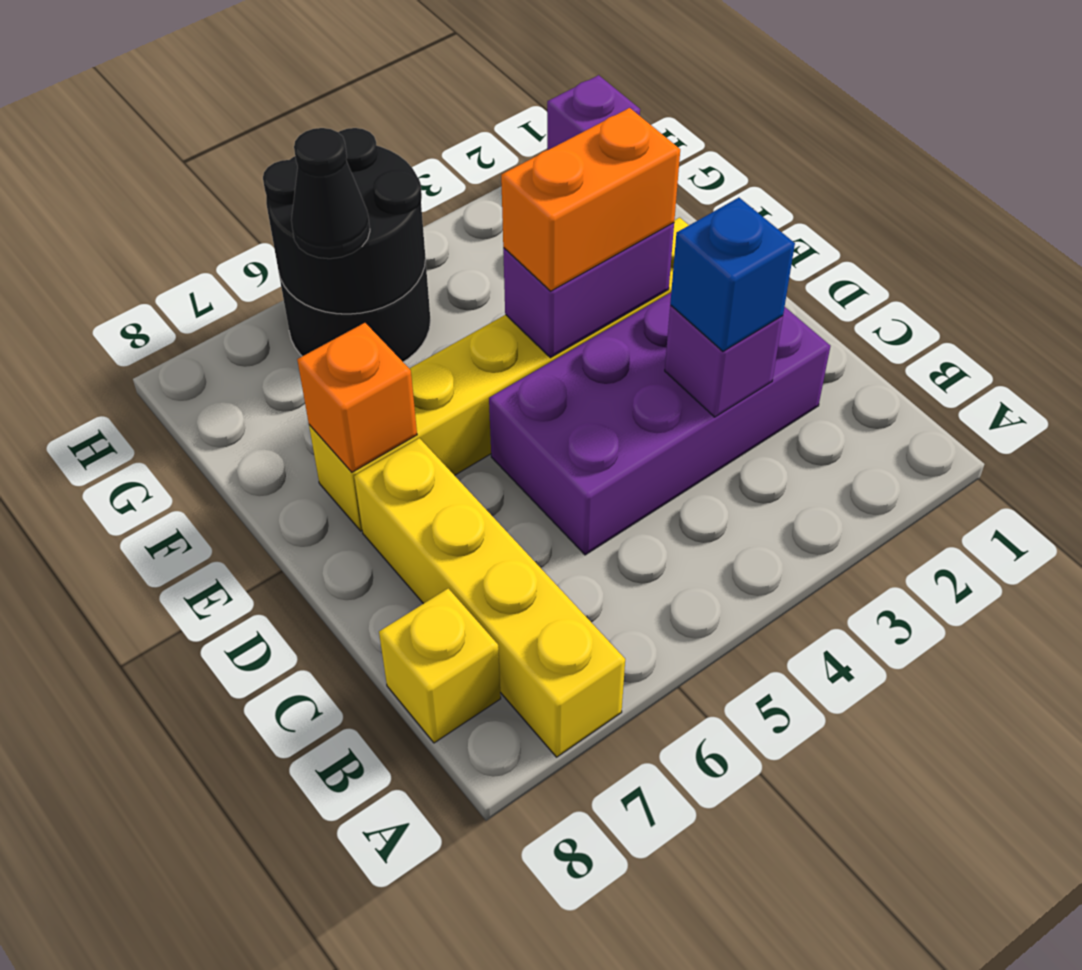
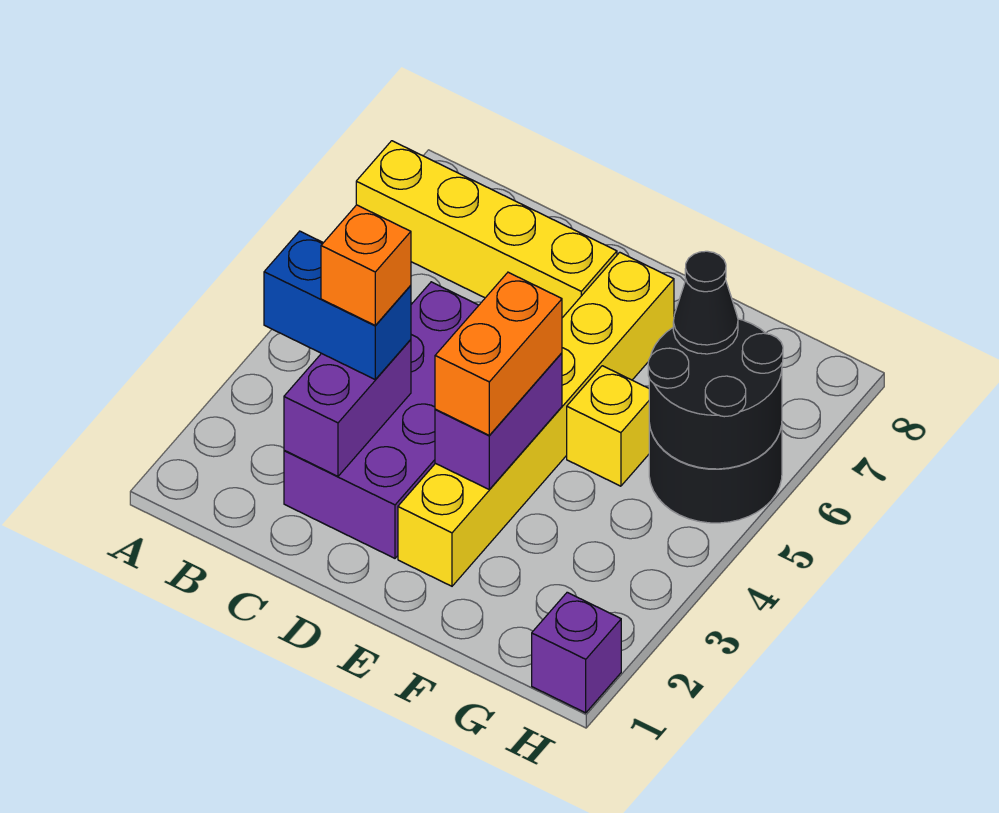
yellow 1x1 brick [379,588,501,743] -> yellow 1x1 brick moved to [567,366,649,486]
purple 1x1 brick [665,306,783,417] -> purple 1x2 brick [284,340,411,476]
blue 1x1 brick [670,198,795,351] -> blue 1x2 brick [264,231,411,380]
orange 1x1 brick [297,323,417,472] -> orange 1x1 brick moved to [321,205,411,325]

